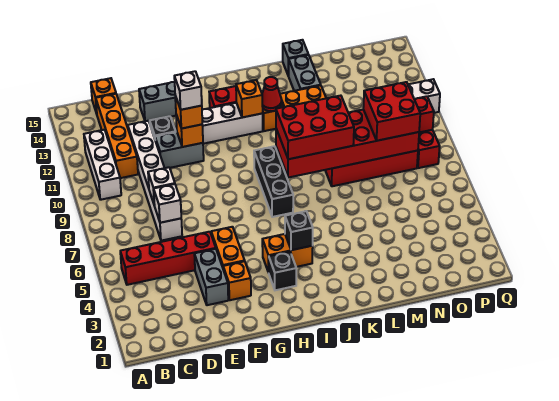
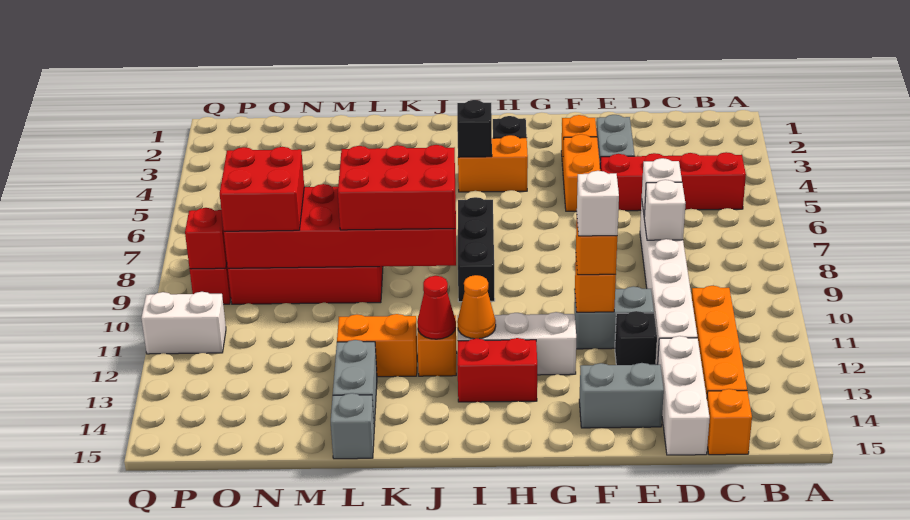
white 1x3 brick [84,130,121,200] -> white 1x3 brick moved to [658,336,710,455]
orange 1x1 brick [236,80,263,117] -> orange 1x1 cone [457,275,496,339]

